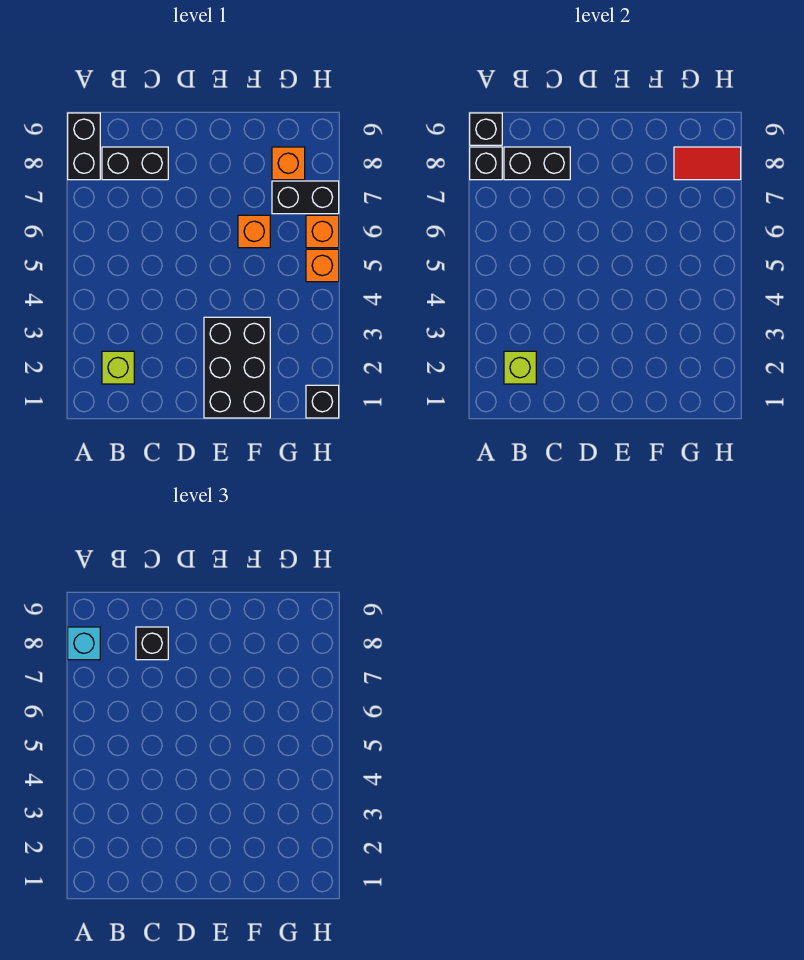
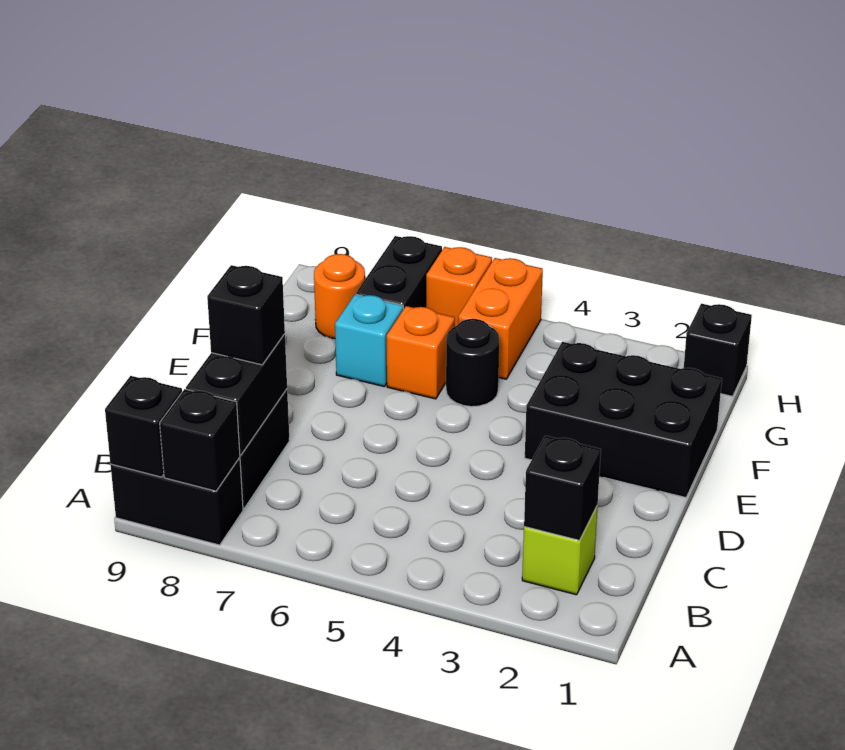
cyan 1x1 brick [68,627,100,660] -> cyan 1x1 brick moved to [335,294,403,387]
lime 1x1 brick [504,351,536,384] -> black 1x1 brick [524,436,601,540]
none -> black 1x1 round brick [446,319,500,407]
orange 1x1 brick [272,147,305,180] -> orange 1x1 round brick [314,254,365,339]
red 1x2 tile [674,147,741,180] -> none
orange 1x1 brick [306,249,339,282] -> orange 1x2 brick [458,258,543,379]

